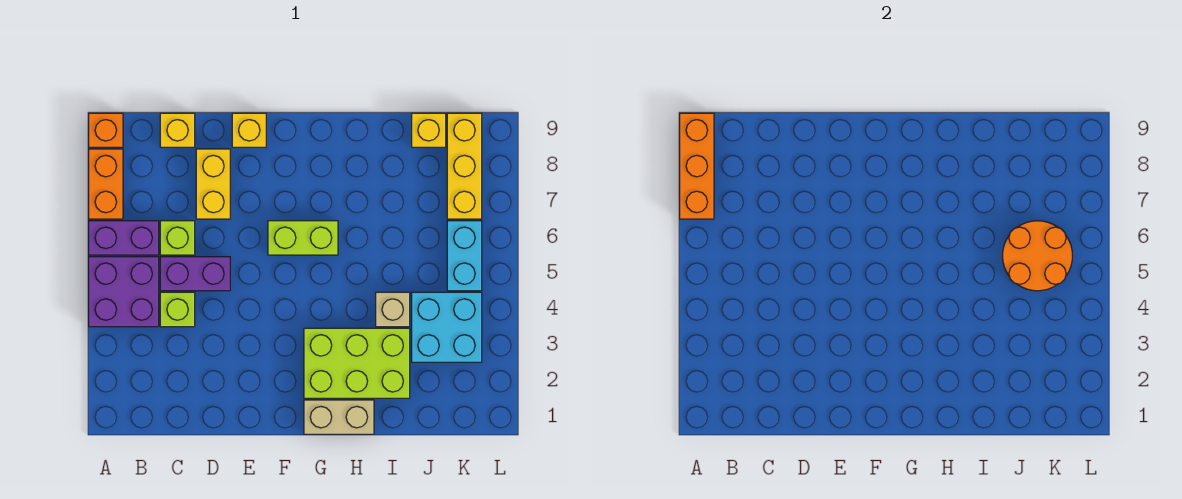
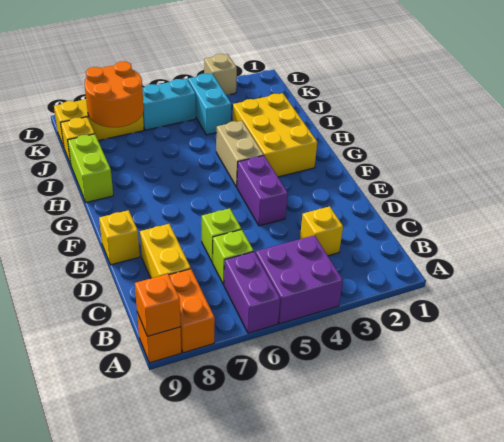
orange 1x2 brick [89,149,123,219] -> orange 1x2 brick turned to [169,269,215,353]
orange 1x3 brick [680,113,714,219] -> orange 1x1 brick [135,274,181,336]
lime 1x1 brick [160,292,195,327] -> lime 1x1 brick moved to [202,208,241,262]
purple 1x2 brick [160,257,230,291] -> purple 1x2 brick moved to [237,156,288,226]
yellow 1x1 brick [160,113,195,147] -> yellow 1x1 brick moved to [300,206,343,256]
yellow 1x2 brick [196,149,230,219] -> yellow 1x2 brick turned to [140,224,191,278]
lime 1x2 brick [268,221,338,255] -> lime 1x2 brick moved to [68,134,113,202]
tan 1x2 brick [304,400,374,434] -> tan 1x2 brick moved to [216,121,264,187]
lime 2x3 brick [304,328,410,398] -> yellow 2x3 brick [233,93,317,177]
tan 1x1 brick [376,292,410,327] -> tan 1x1 brick moved to [204,54,237,95]
cyan 2x2 brick [412,292,482,362] -> cyan 1x2 brick [188,74,231,135]
orange 2x2 round brick [1003,221,1072,291] -> orange 2x2 round brick moved to [85,62,144,127]

